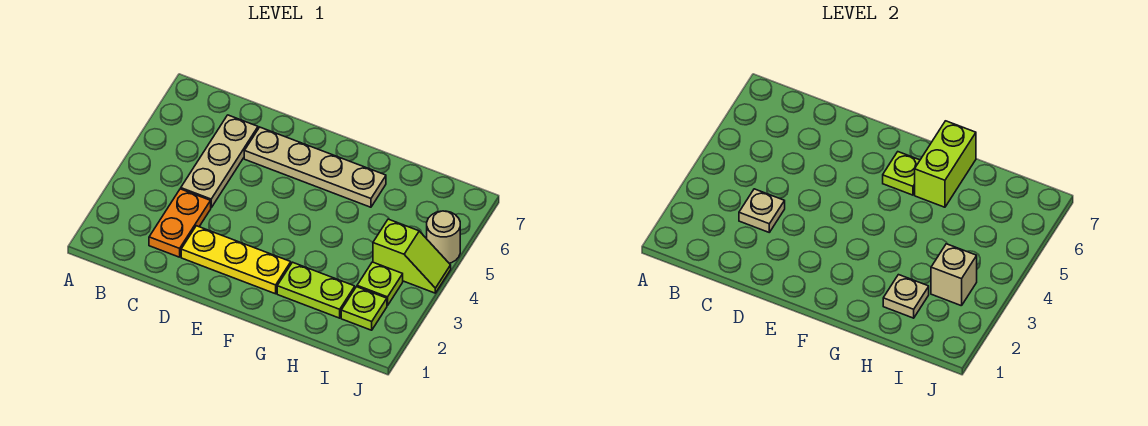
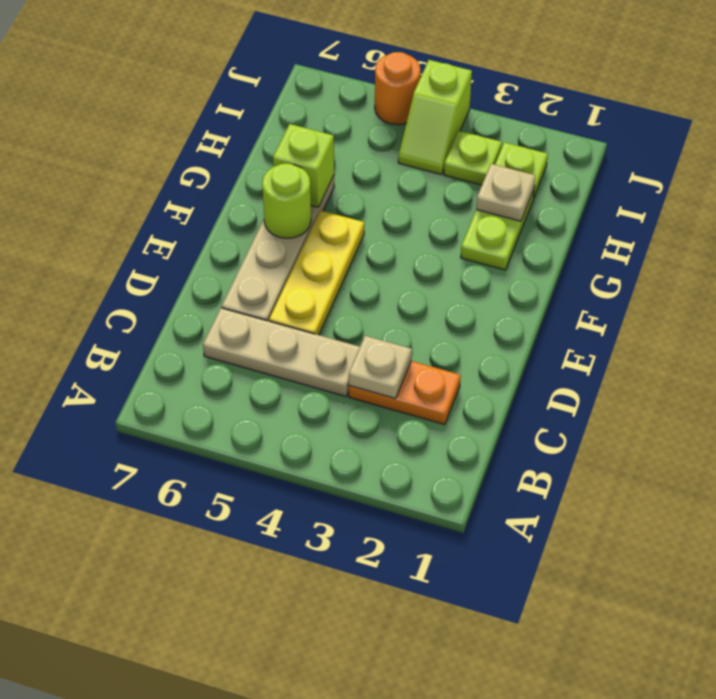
yellow 1x3 plate [181,226,291,294] -> yellow 1x3 plate moved to [269,210,364,335]
lime 1x1 plate [883,152,920,195] -> lime 1x1 round brick [262,163,311,238]
lime 1x2 brick [915,121,976,207] -> lime 1x1 brick [273,124,334,207]
tan 1x1 brick [931,244,977,306] -> none
lime 1x2 slope [373,219,451,293] -> lime 1x2 slope turned to [398,60,472,174]
tan 1x1 round brick [427,211,460,263] -> orange 1x1 round brick [375,52,421,125]

